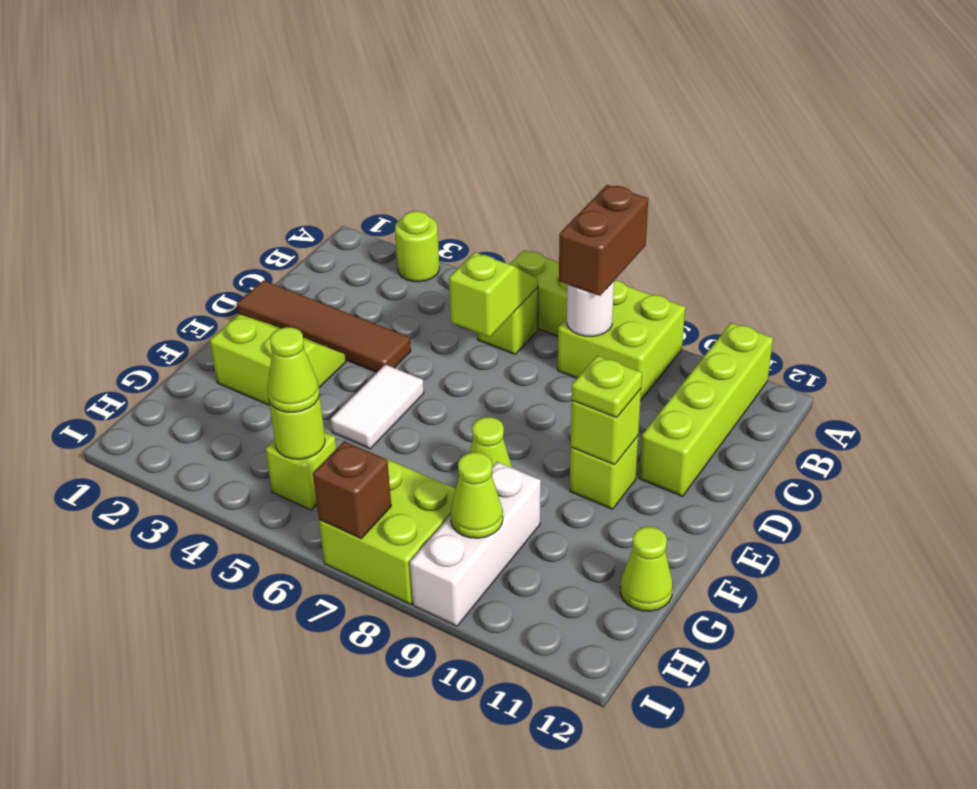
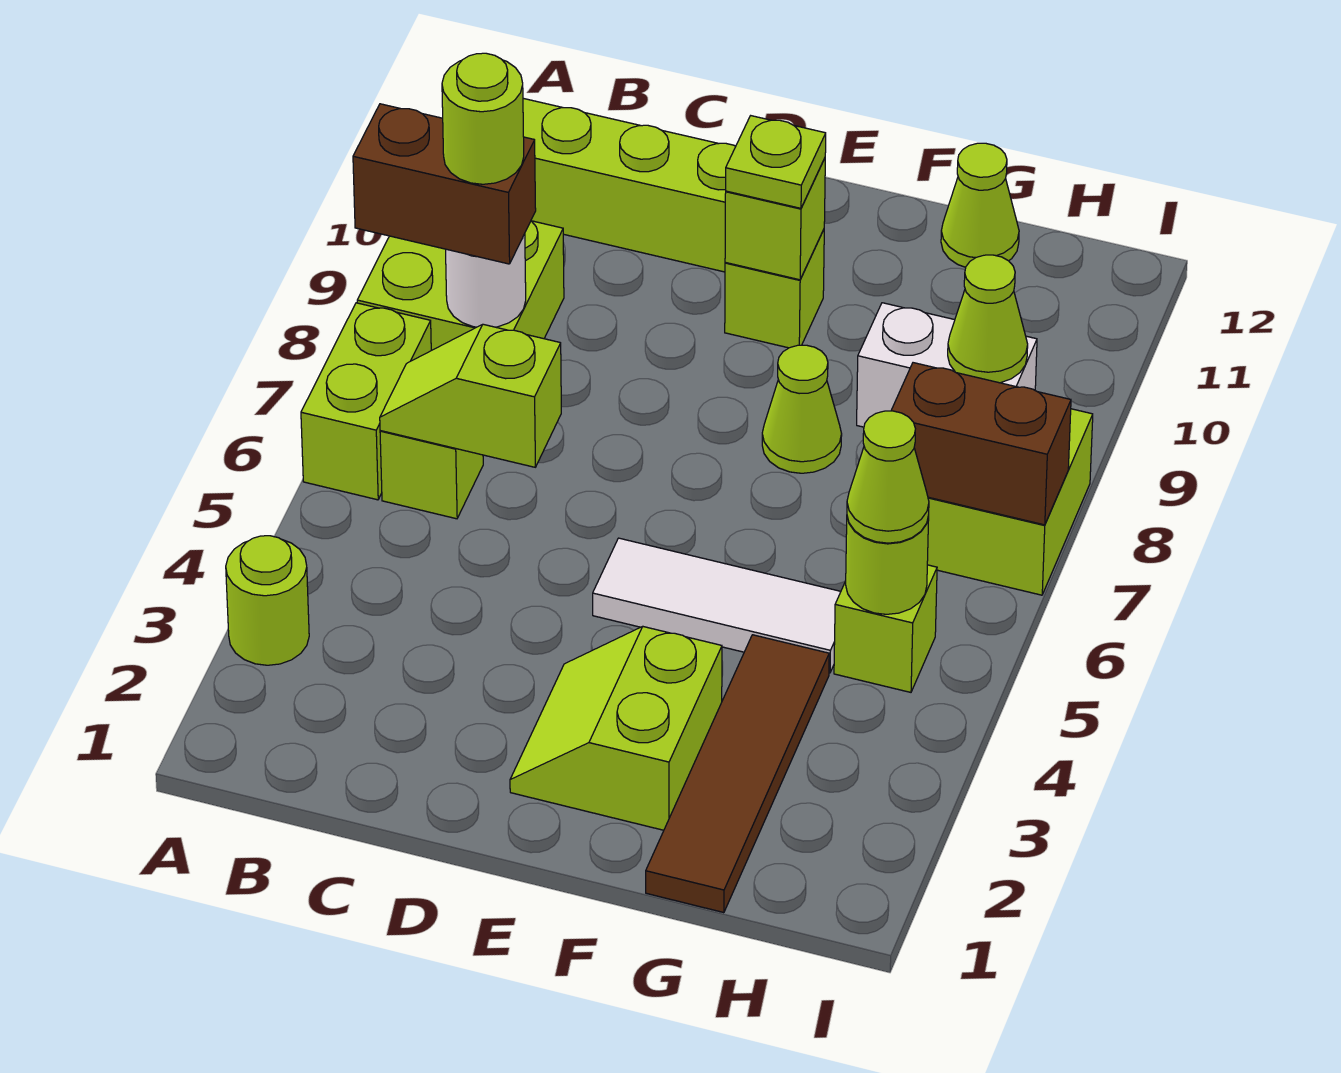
none -> lime 1x1 round brick [442,53,524,184]
brown 1x4 tile [237,280,411,373] -> brown 1x4 tile moved to [646,635,829,913]
white 1x2 tile [331,365,424,449] -> white 1x3 tile [593,538,841,673]
white 1x3 brick [410,462,541,626] -> white 1x2 brick [857,303,1037,427]
brown 1x1 brick [313,441,391,539] -> brown 1x2 brick [891,363,1071,525]

